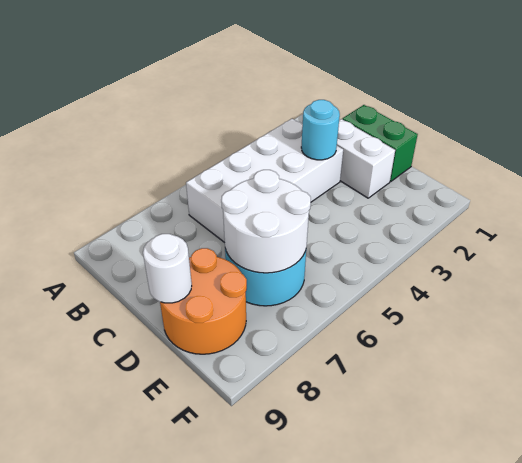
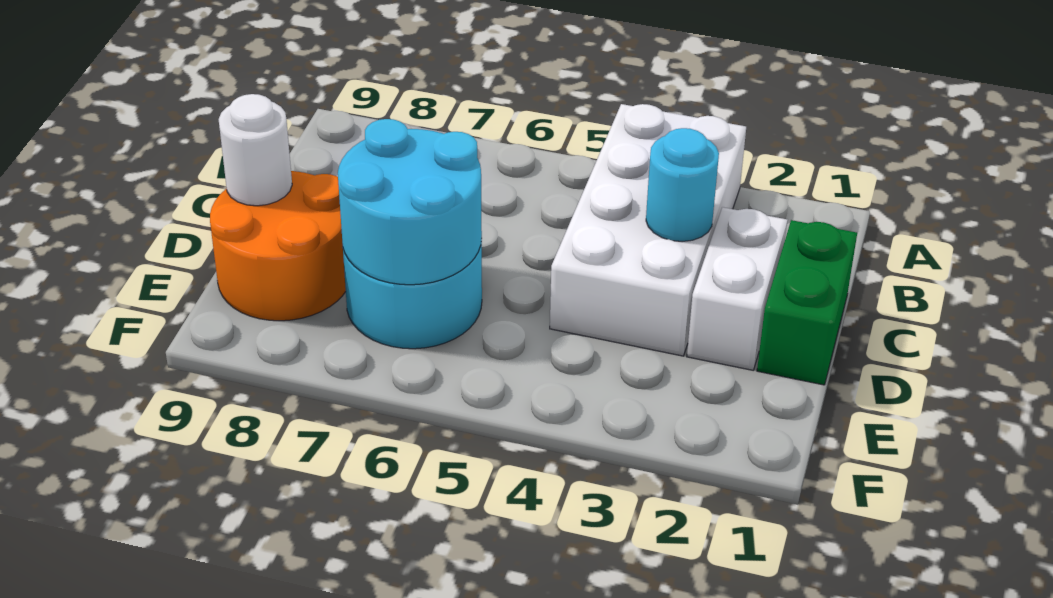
white 2x4 brick [186,119,343,243] -> white 2x4 brick turned to [550,104,746,356]
white 2x2 round brick [221,170,311,273] -> cyan 2x2 round brick [338,119,482,285]

